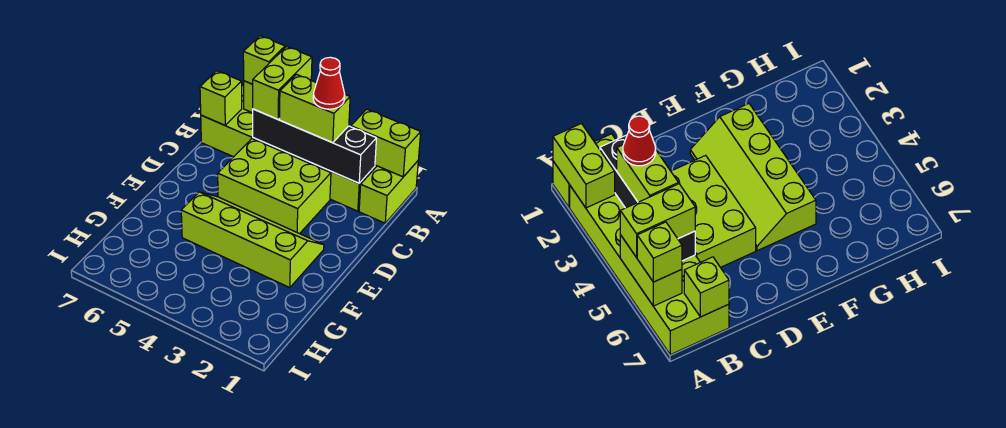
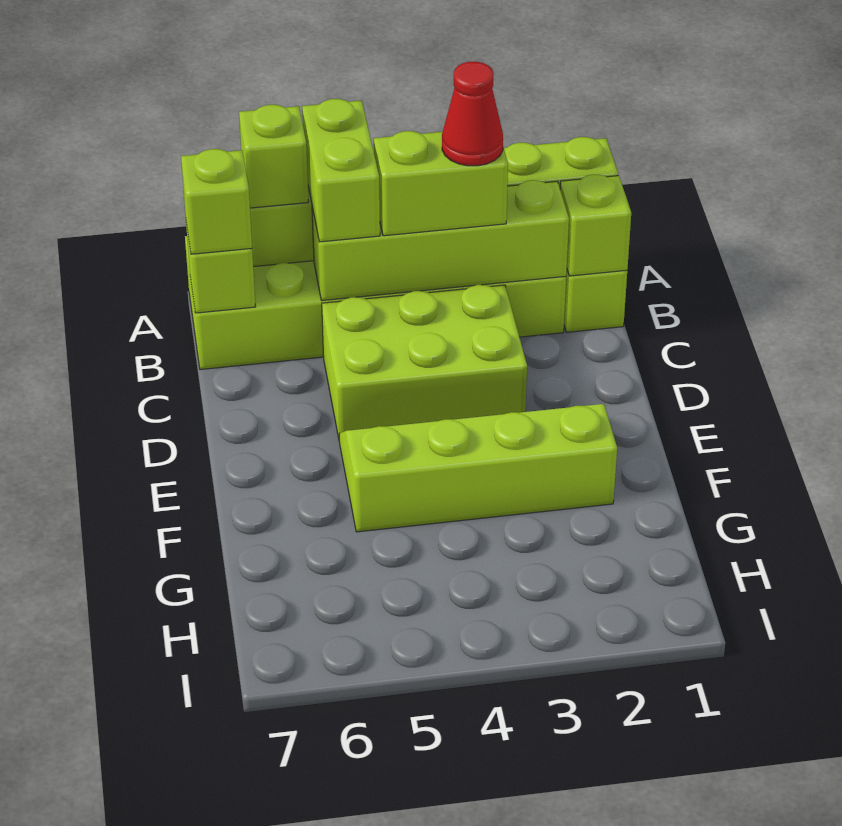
none -> lime 1x1 brick [560,175,631,276]
black 1x4 brick [253,109,377,183] -> lime 1x4 brick [312,180,569,301]
none -> lime 1x1 brick [181,149,252,254]

